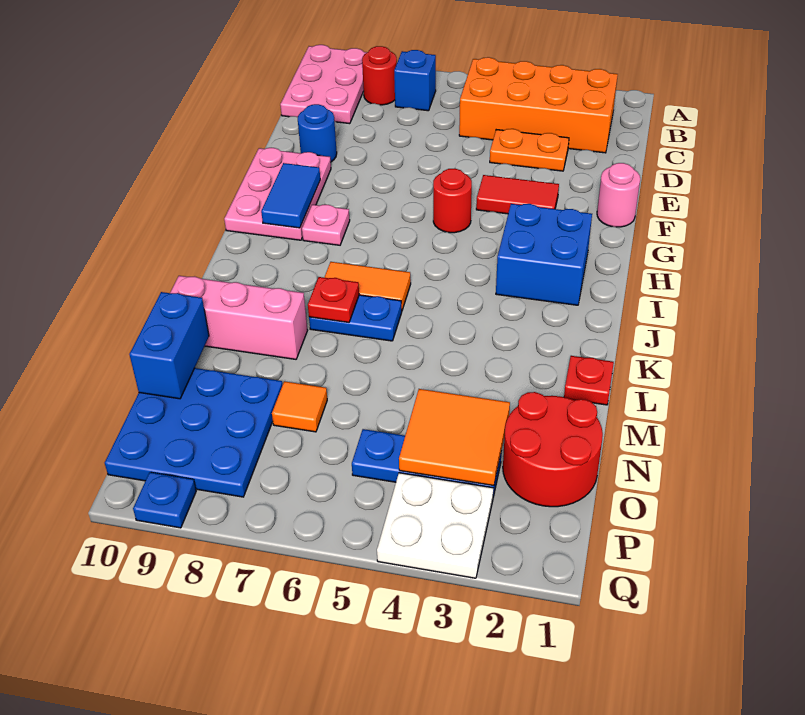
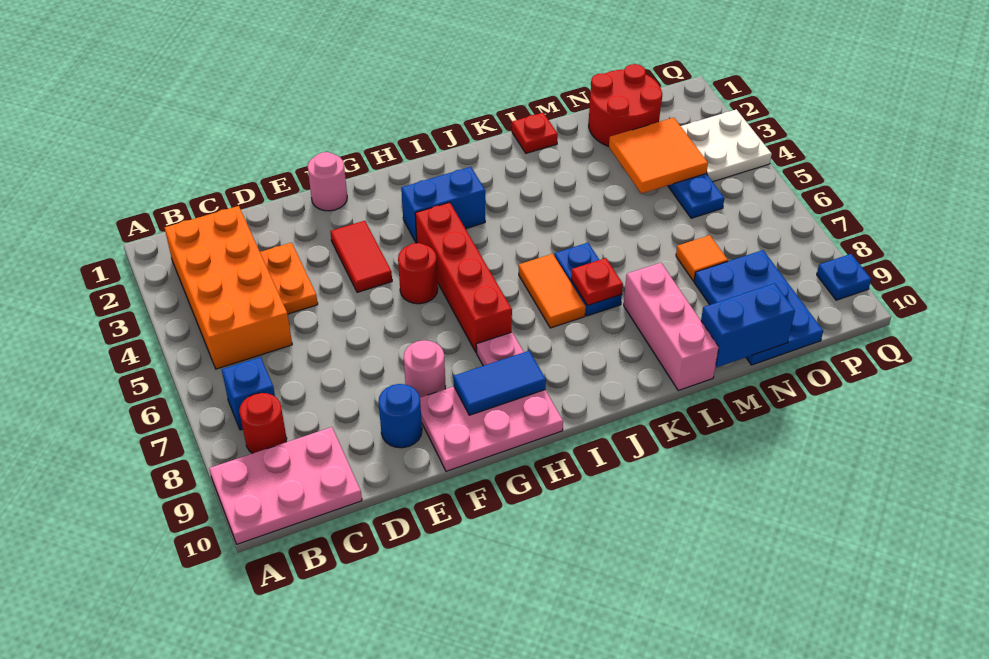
none -> pink 1x1 round brick [404,340,445,397]
blue 2x2 brick [496,204,592,305] -> blue 1x2 brick [401,167,485,243]
none -> red 1x4 brick [415,202,512,352]
blue 3x3 plate [105,368,283,497] -> blue 2x3 plate [694,250,823,365]

